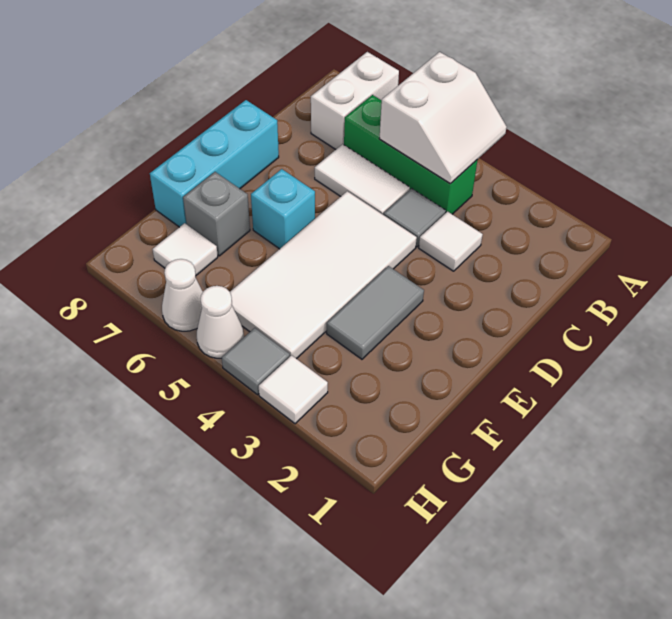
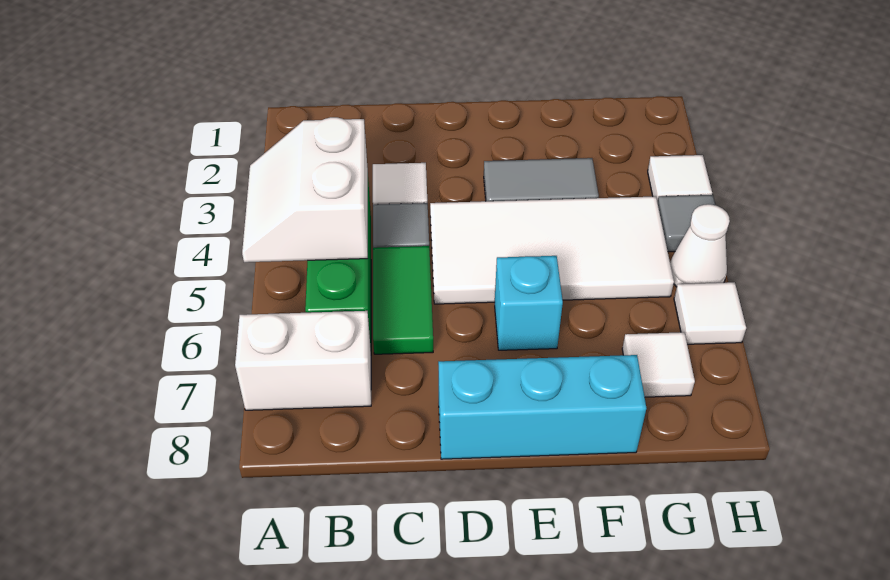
white 2x2 slope [379,52,507,184] -> white 2x2 slope turned to [242,117,368,262]
white 1x2 tile [315,144,410,215] -> green 1x2 tile [373,246,433,354]
grey 1x1 brick [183,172,250,256] -> none
white 1x1 cone [162,259,203,331] -> white 1x1 tile [674,282,746,344]

